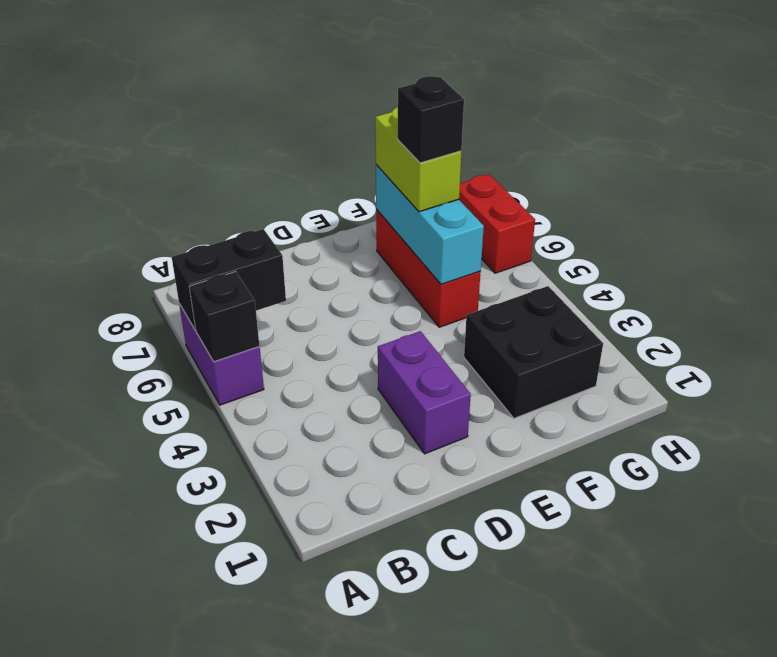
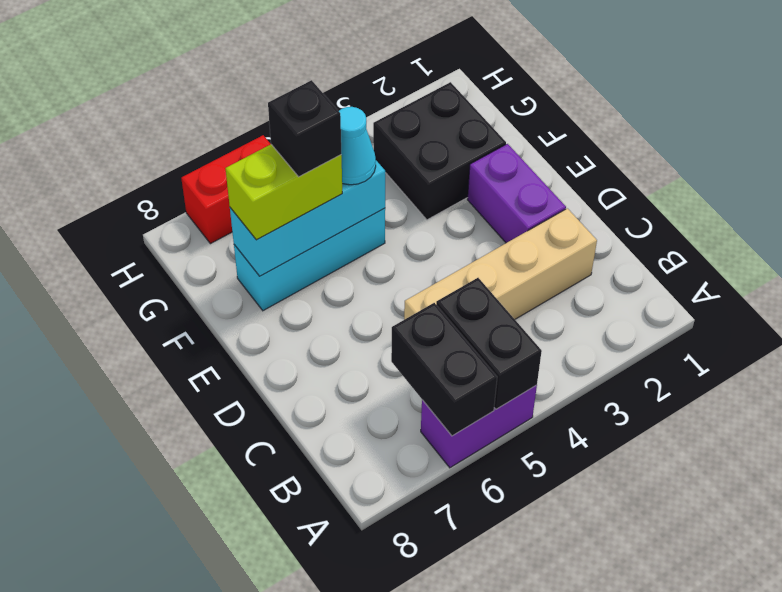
black 1x1 brick [189,272,259,362] -> black 1x2 brick [436,278,542,409]
none -> tan 1x4 brick [404,208,597,319]
purple 1x2 brick [378,331,471,454] -> purple 1x2 brick turned to [467,144,566,243]
red 1x3 brick [376,209,480,327] -> cyan 1x3 brick [234,208,385,311]
none -> cyan 1x1 cone [339,107,376,185]

